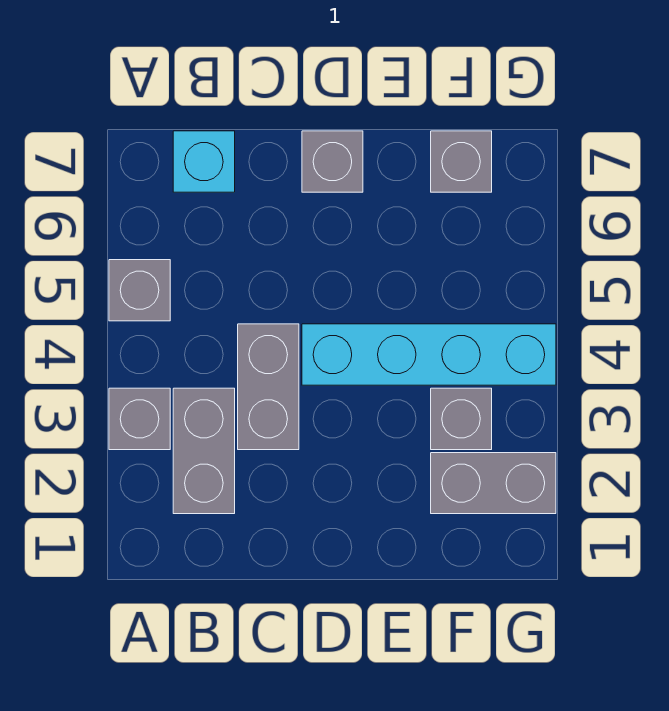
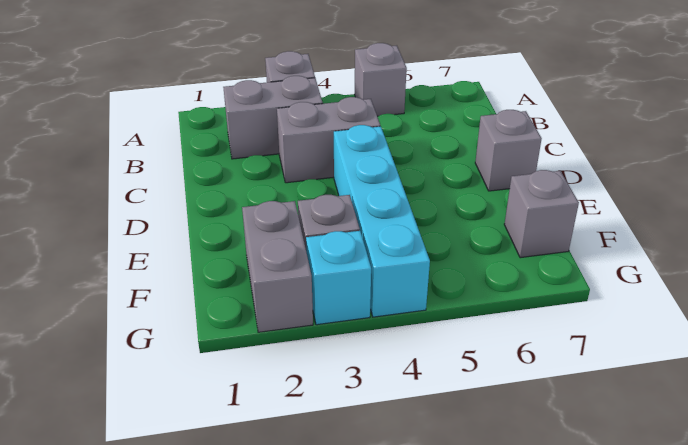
cyan 1x1 brick [173,131,235,192] -> cyan 1x1 brick moved to [306,231,371,325]

